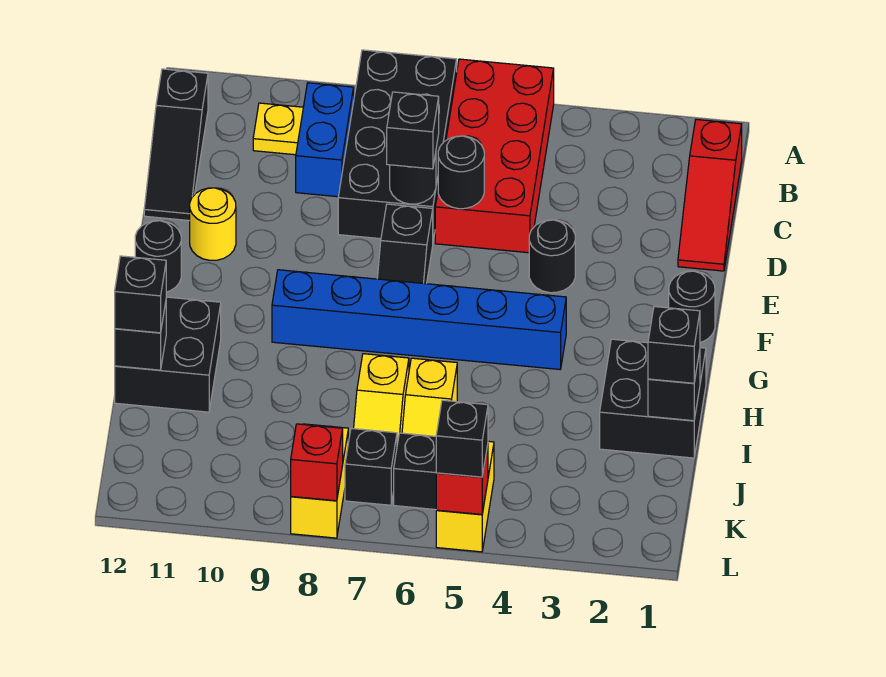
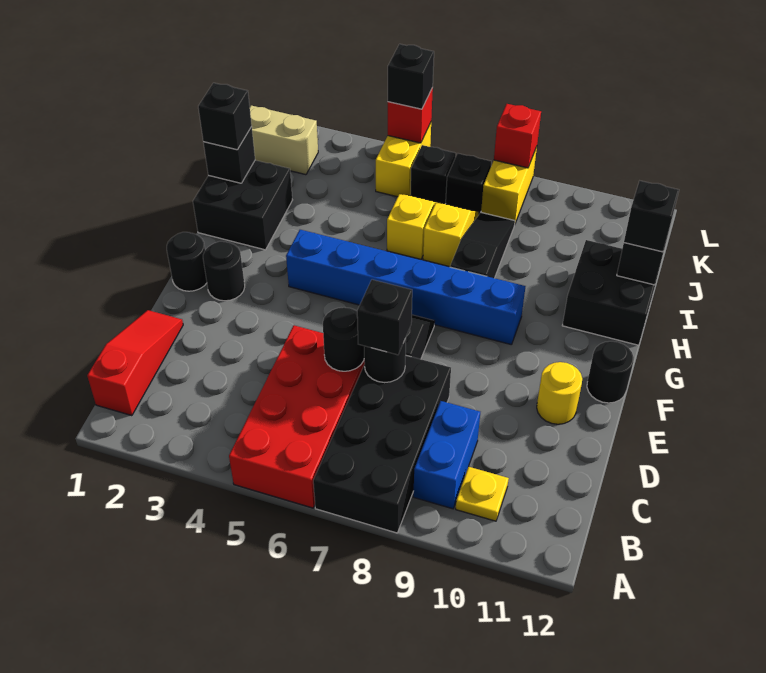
black 1x3 slope [144,69,208,221] -> black 1x3 slope moved to [450,213,515,278]
black 1x1 round brick [529,220,575,293] -> black 1x1 round brick moved to [203,241,245,301]
none -> tan 1x2 brick [250,105,318,175]

